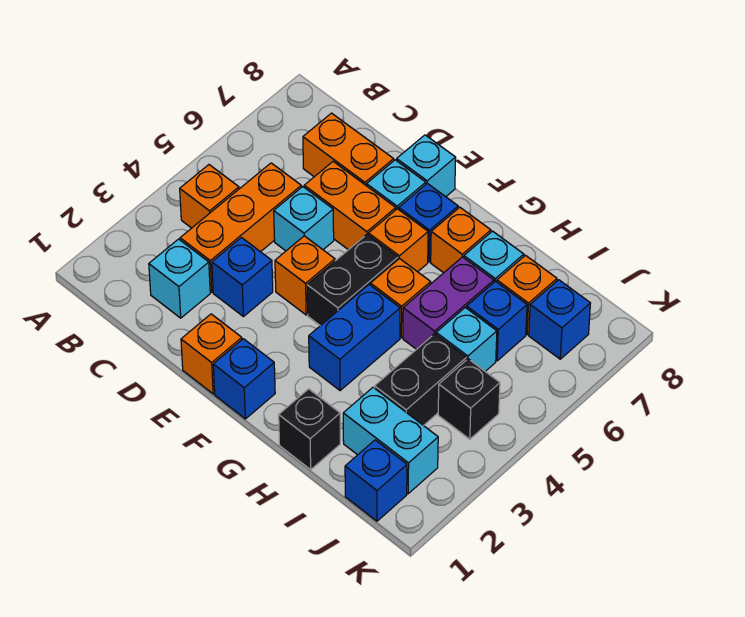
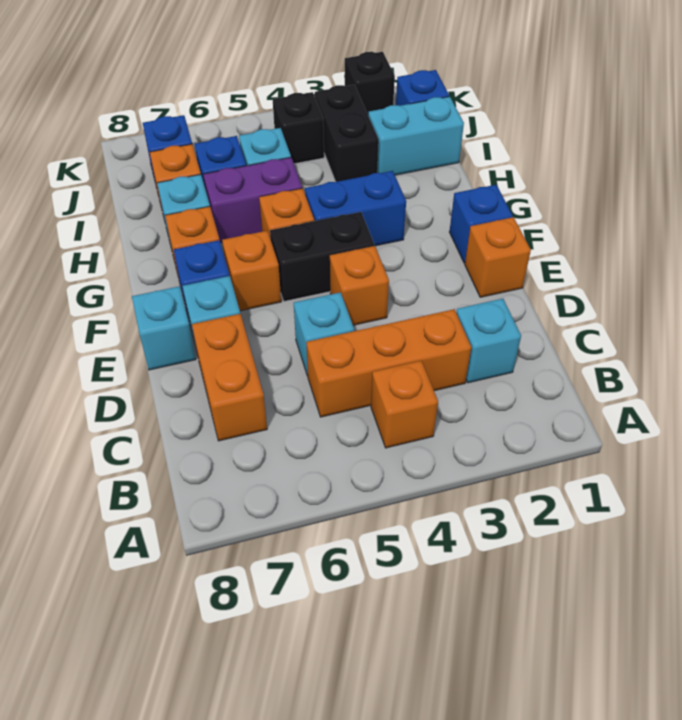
blue 1x1 brick [212,238,273,317] -> none
orange 1x2 brick [304,162,396,250] -> none
black 1x1 brick [279,389,340,470] -> black 1x1 brick moved to [345,52,395,114]
cyan 1x2 brick [343,387,438,494] -> cyan 1x2 brick turned to [368,97,464,175]
black 1x2 brick [375,334,466,426] -> black 1x2 brick turned to [315,85,379,182]

